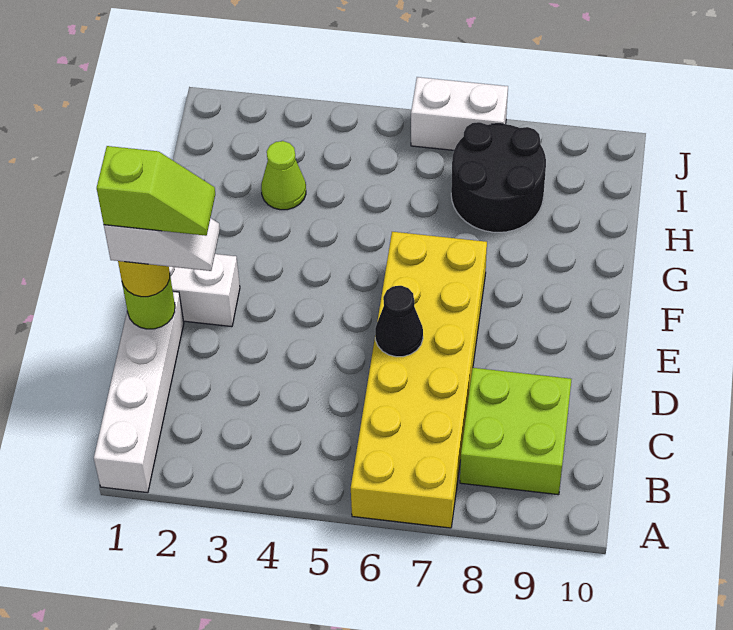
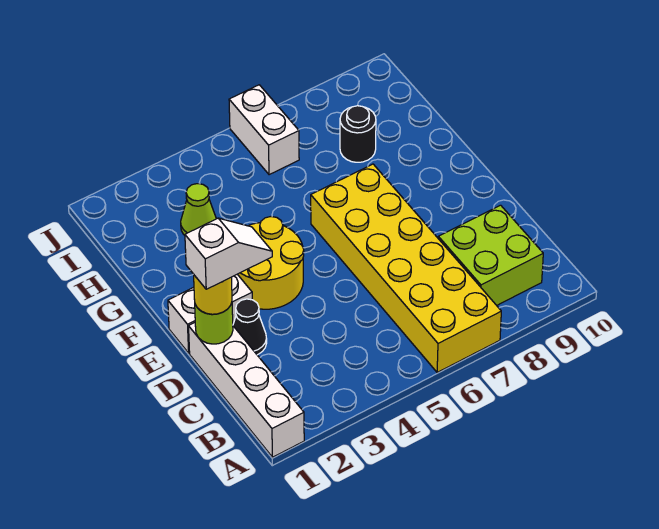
lime 1x2 slope [97,146,215,236] -> none
black 1x1 cone [375,286,423,357] -> black 1x1 cone moved to [233,299,267,355]
none -> yellow 2x2 round brick [238,217,304,309]
black 2x2 round brick [451,122,546,232] -> black 1x1 round brick [340,106,376,162]
white 1x2 brick [411,77,508,150] -> white 1x2 brick turned to [229,85,299,175]

